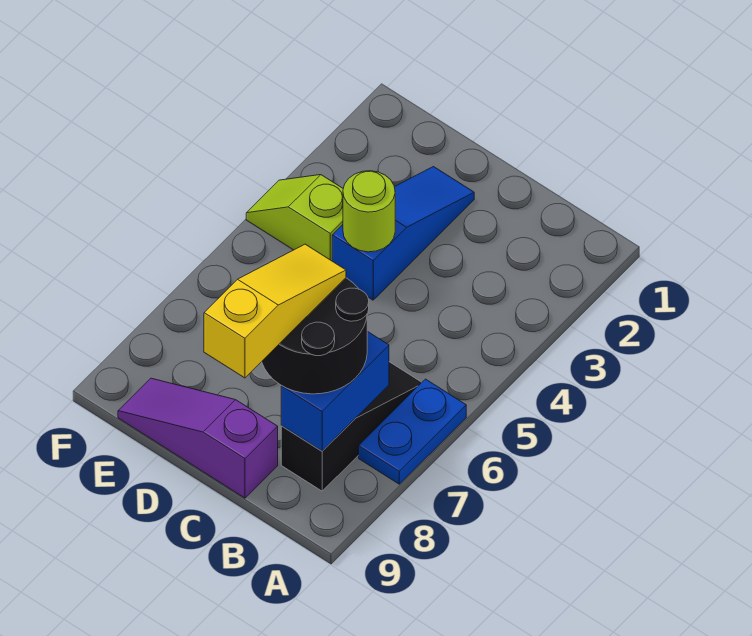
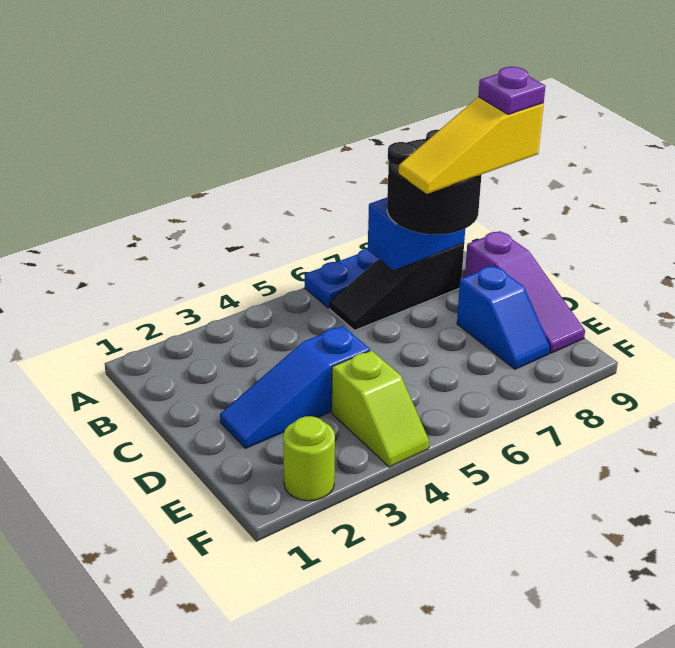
none -> purple 1x1 plate [478,67,545,115]
lime 1x1 round brick [343,171,395,252] -> lime 1x1 round brick moved to [283,416,335,501]
none -> blue 1x2 slope [457,265,550,369]

